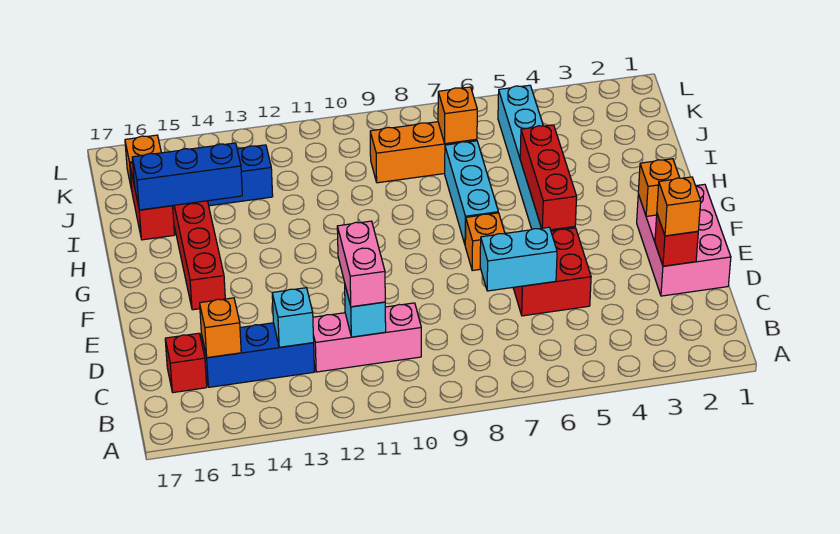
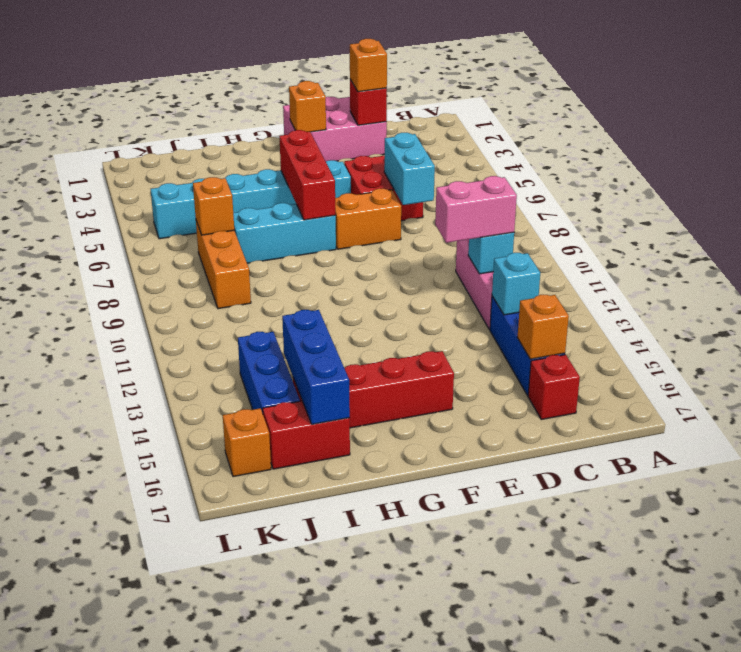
red 1x3 brick [520,125,577,230] -> red 1x3 brick turned to [279,130,336,220]
orange 1x1 brick [465,213,505,271] -> orange 1x2 brick [335,189,401,249]

